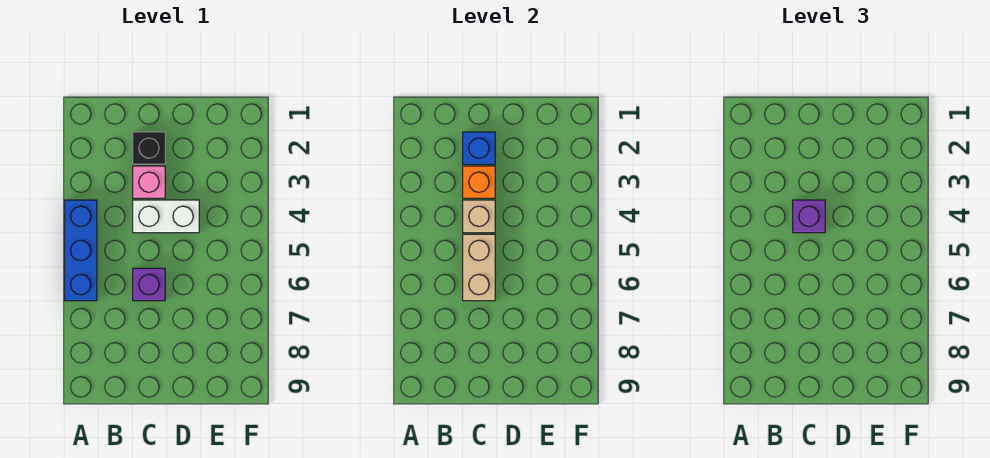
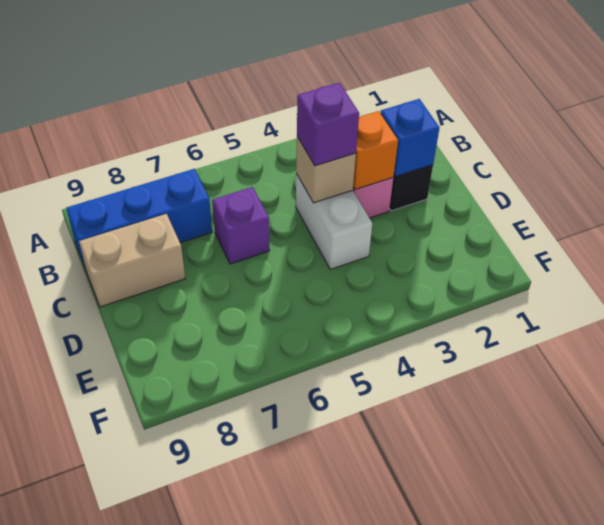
blue 1x3 brick [65,200,97,301] -> blue 1x3 brick moved to [66,169,212,269]
tan 1x2 brick [463,234,495,301] -> tan 1x2 brick moved to [79,214,185,307]

